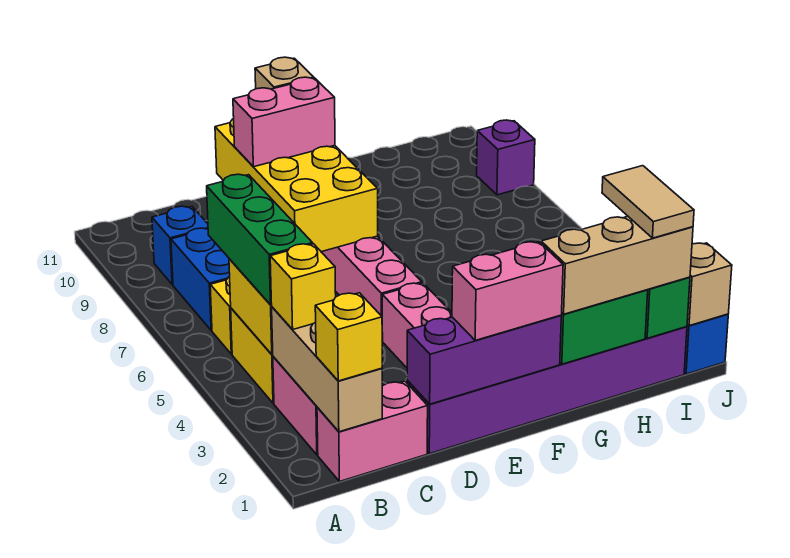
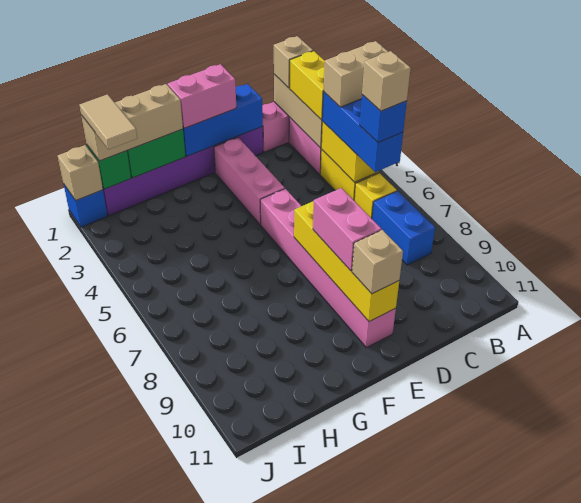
none -> tan 1x2 brick [323,41,388,107]
yellow 1x1 brick [315,293,382,381] -> tan 1x1 brick [274,36,313,88]
yellow 1x1 brick [270,244,336,330] -> yellow 1x2 brick [289,51,325,120]
green 1x3 brick [207,174,313,305] -> blue 1x3 brick [322,92,403,172]
none -> tan 1x1 brick [362,51,411,111]
blue 1x1 brick [152,206,208,285] -> blue 1x1 brick moved to [360,95,407,143]
purple 1x3 brick [407,315,561,404] -> blue 1x3 brick [183,84,263,156]
yellow 2x4 brick [215,119,378,252] -> yellow 1x4 brick [294,201,399,322]
pink 1x2 brick [233,77,335,167] -> pink 1x2 brick turned to [313,188,381,271]
purple 1x1 brick [477,120,535,195] -> none

